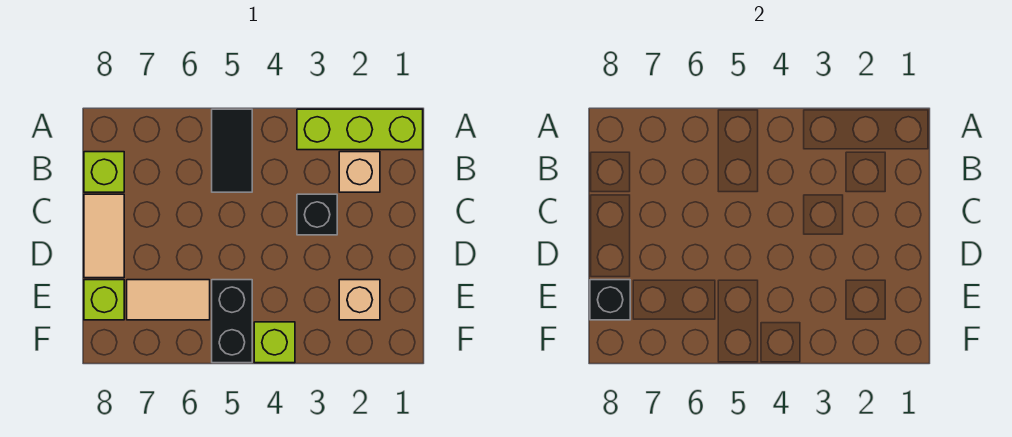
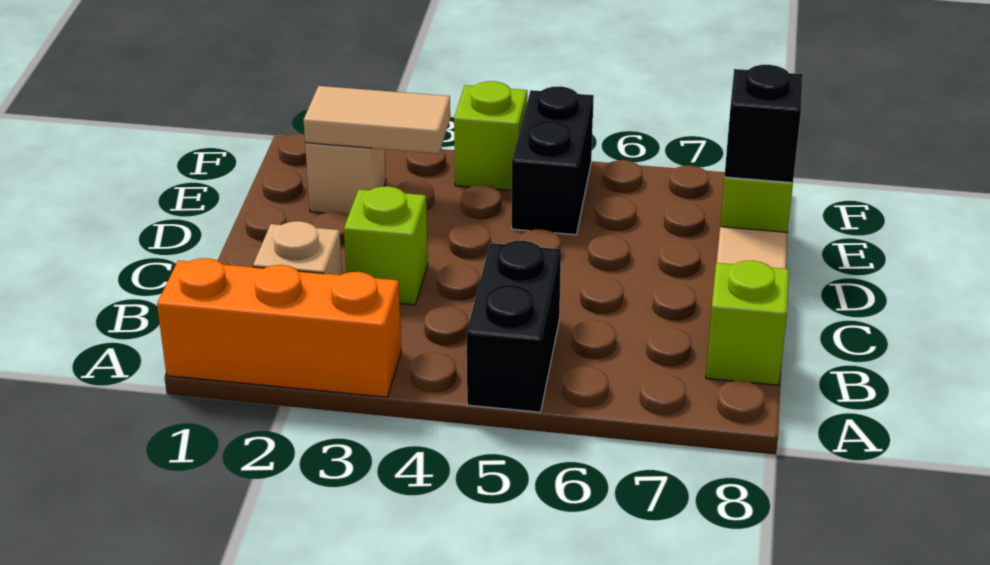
lime 1x3 brick [297,109,423,150] -> orange 1x3 brick [157,258,401,397]
black 1x2 tile [212,109,252,192] -> black 1x2 brick [467,241,561,412]
black 1x1 brick [297,194,337,235] -> lime 1x1 brick [344,186,428,305]
tan 1x2 tile [127,280,210,320] -> tan 1x2 tile moved to [304,86,450,154]

